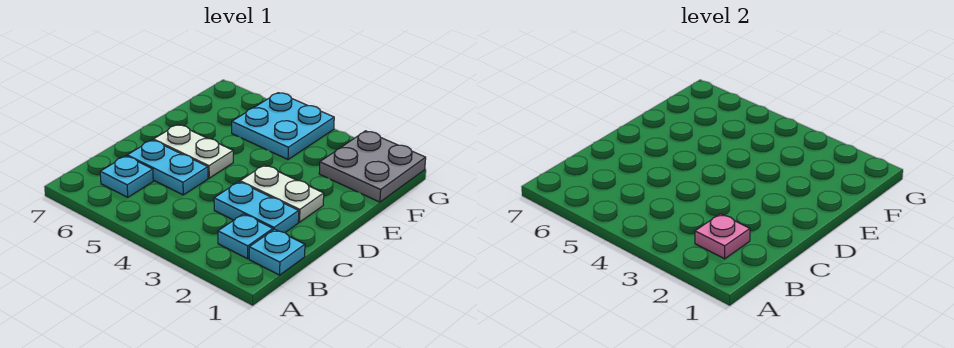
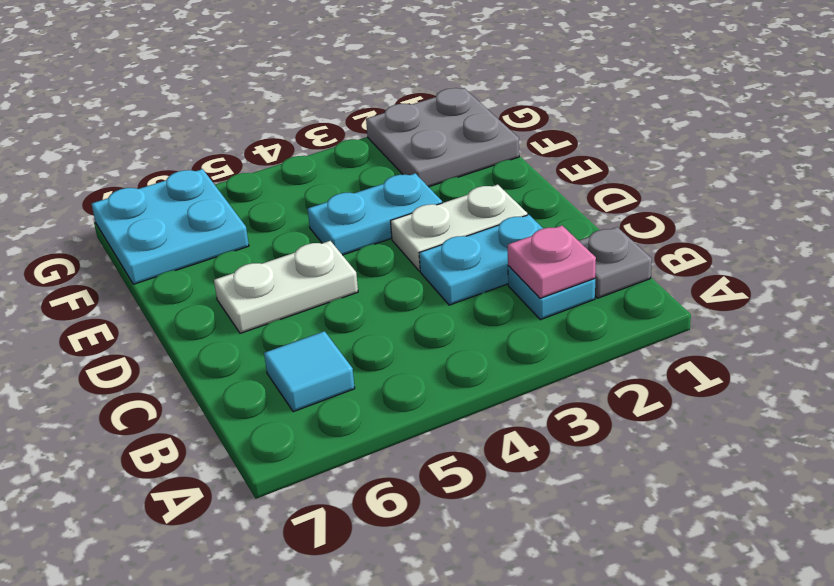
cyan 1x1 plate [249,229,305,275] -> grey 1x1 plate [579,227,652,298]
cyan 1x1 plate [100,156,153,197] -> cyan 1x1 tile [264,331,355,412]
cyan 1x2 plate [127,140,208,195] -> cyan 1x2 plate moved to [308,173,442,255]
cyan 2x2 plate [232,93,334,159] -> cyan 2x2 plate moved to [92,169,249,284]

